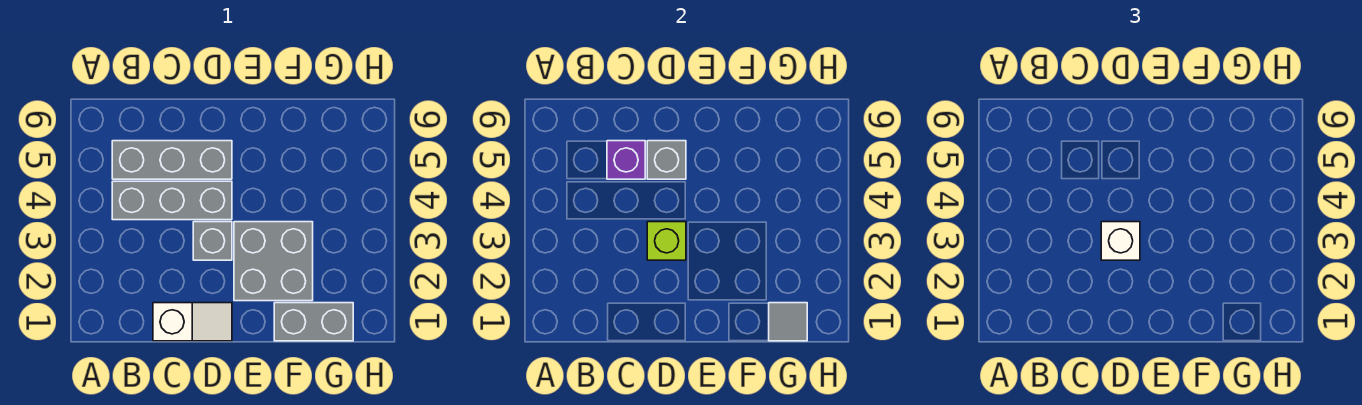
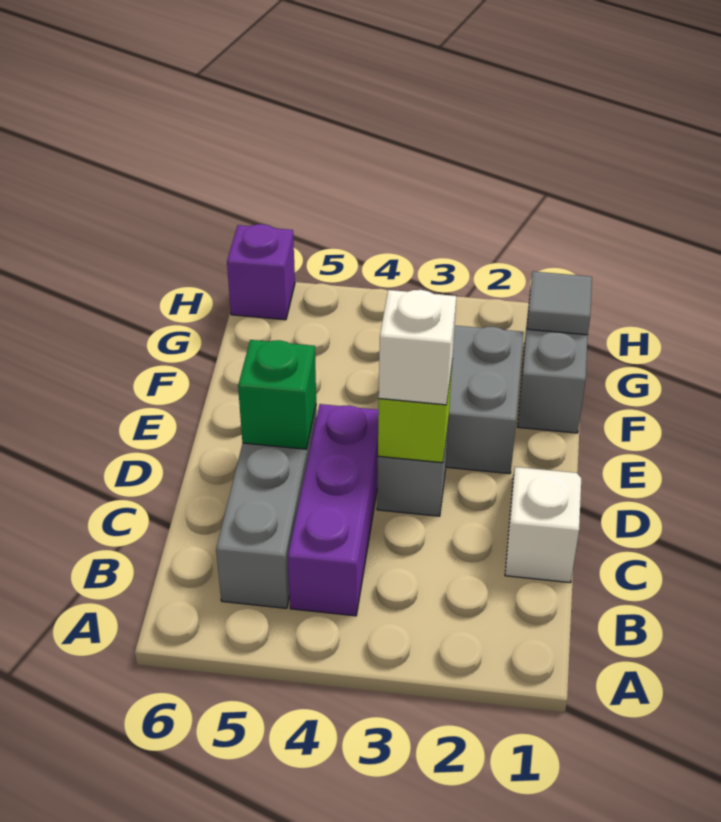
grey 1x3 brick [112,181,232,220] -> purple 1x3 brick [288,404,379,616]
purple 1x1 brick [607,141,645,179] -> purple 1x1 brick moved to [227,224,295,320]
grey 1x1 brick [647,141,686,179] -> green 1x1 brick [238,340,316,449]

